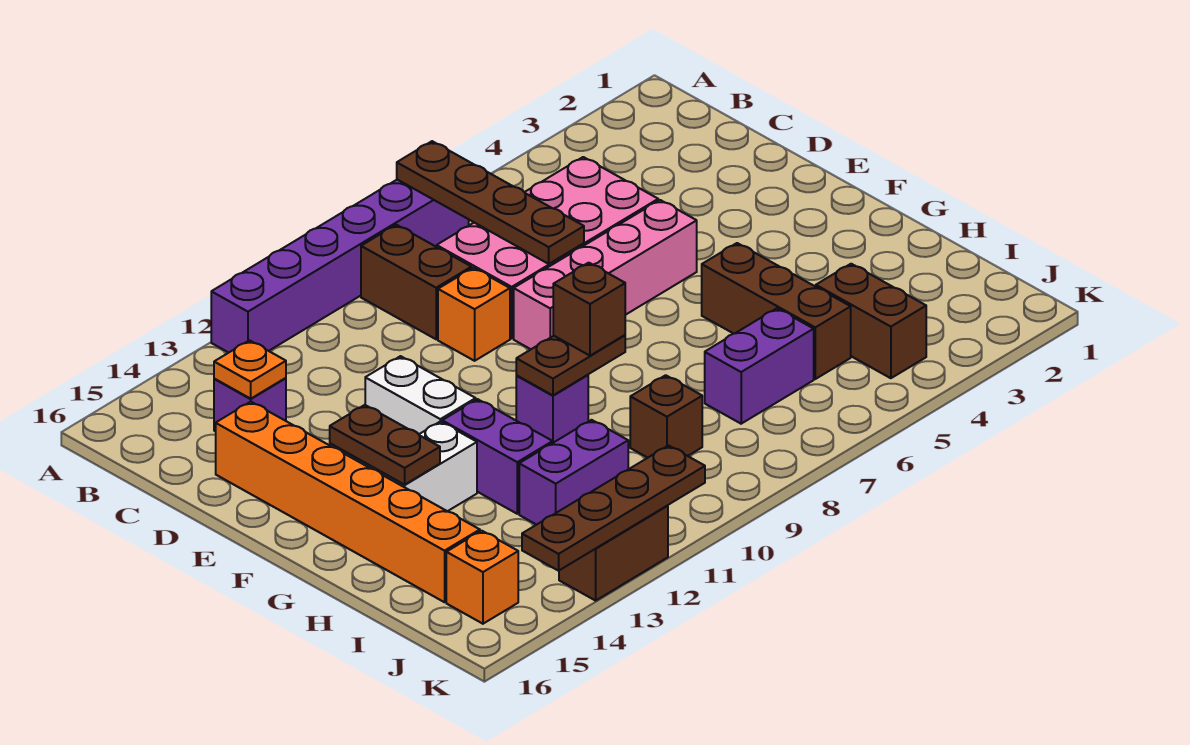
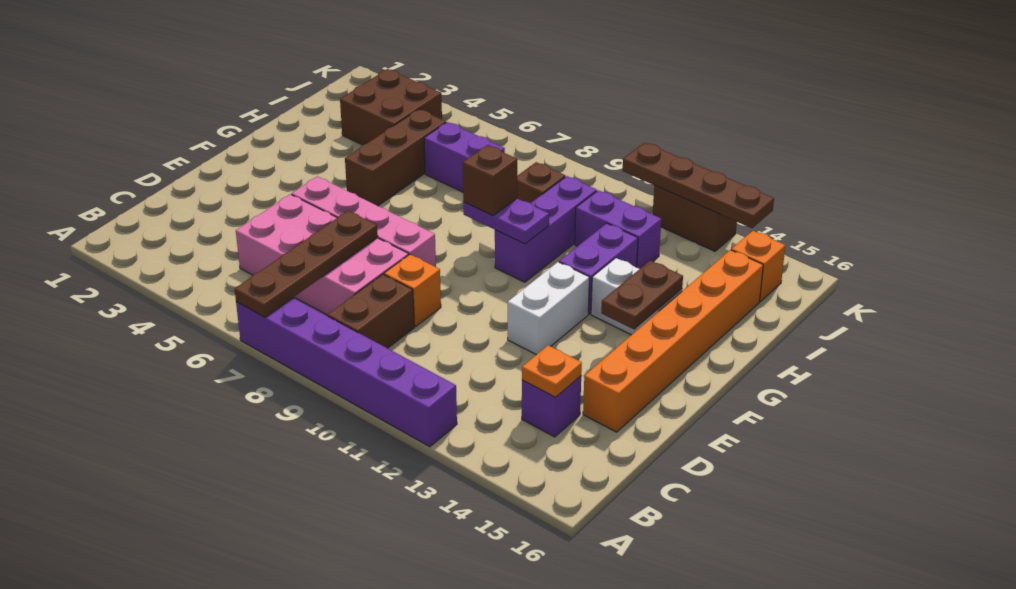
brown 1x2 plate [516,335,625,395] -> purple 1x2 plate [463,199,549,244]
purple 1x1 brick [516,375,588,443] -> purple 1x3 brick [495,176,597,282]
brown 1x2 brick [816,264,926,378] -> brown 2x2 brick [340,69,442,145]

